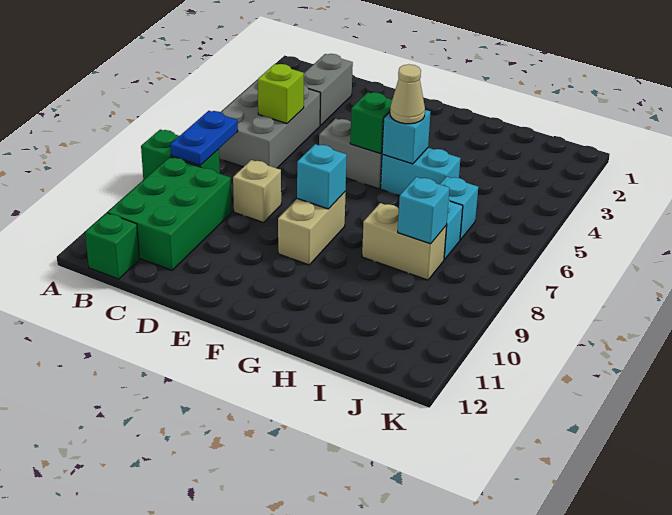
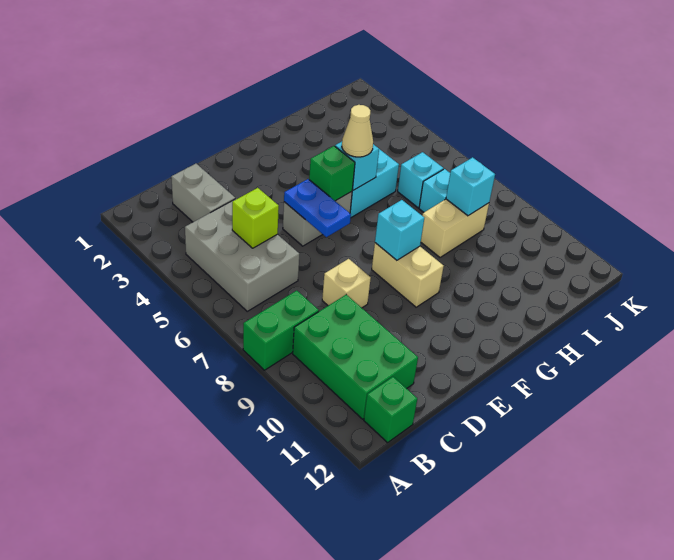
blue 1x2 plate [170,111,238,165] -> blue 1x2 plate moved to [284,179,351,237]

